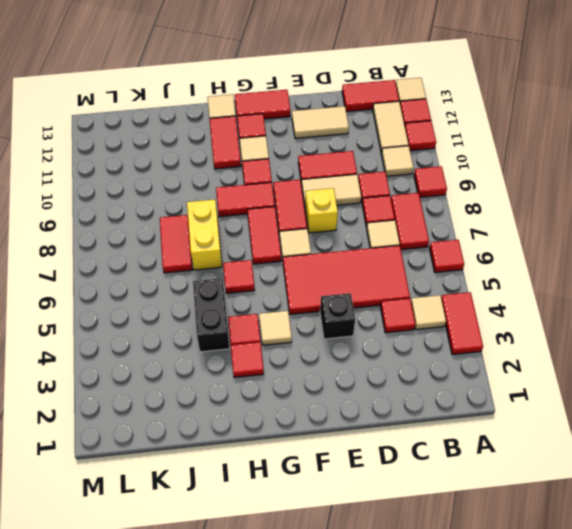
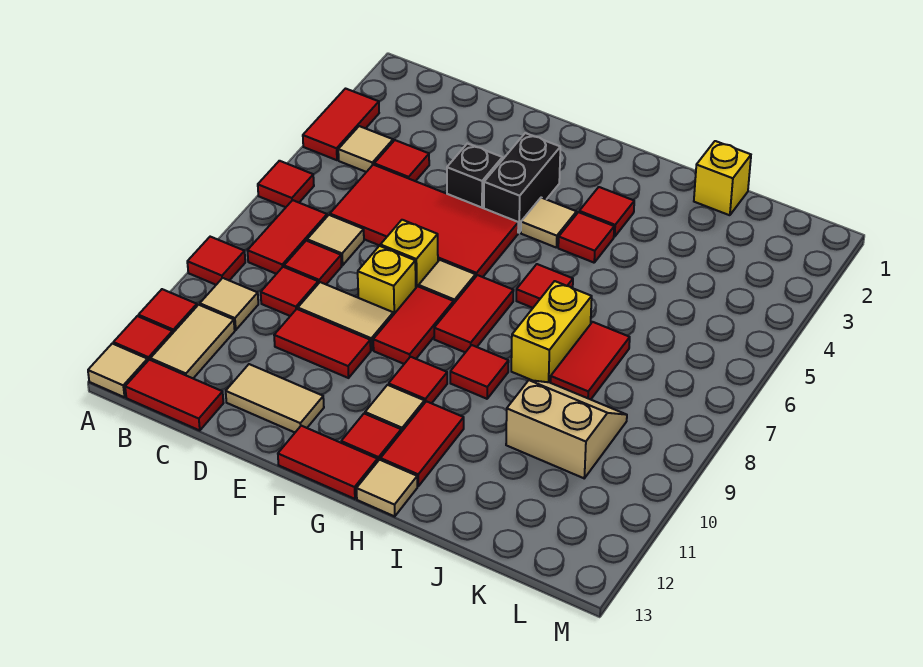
none -> yellow 1x1 brick [380,220,438,287]
red 1x2 tile [216,182,275,217] -> red 1x1 tile [450,345,509,399]
black 1x2 brick [193,278,230,352] -> black 1x2 brick moved to [484,133,560,233]
none -> yellow 1x1 brick [694,141,751,215]
none -> tan 2x2 slope [506,380,627,478]

